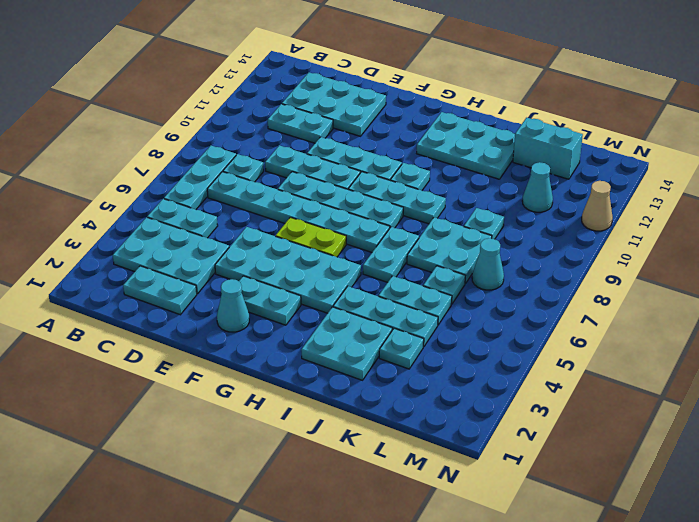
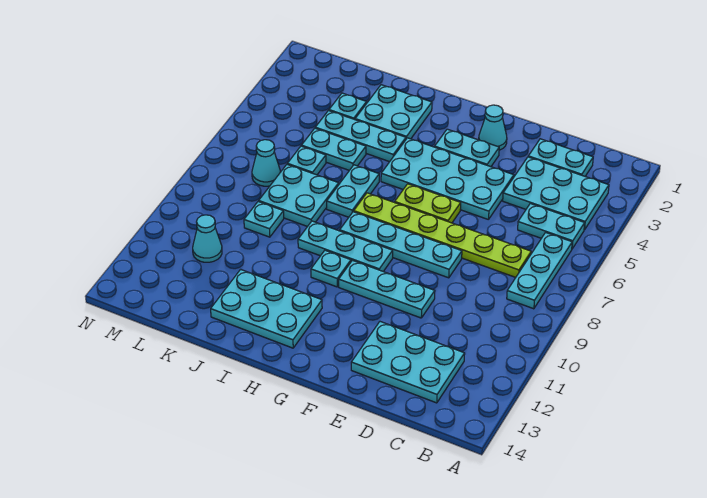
cyan 1x6 plate [207,172,390,252] -> lime 1x6 plate [354,193,531,277]
cyan 1x1 plate [223,154,264,182] -> none
cyan 1x2 plate [268,104,333,143] -> none
cyan 1x3 plate [265,145,360,189] -> none
cyan 1x2 brick [513,118,583,179] -> none
tan 1x1 cone [582,181,613,231] -> none

